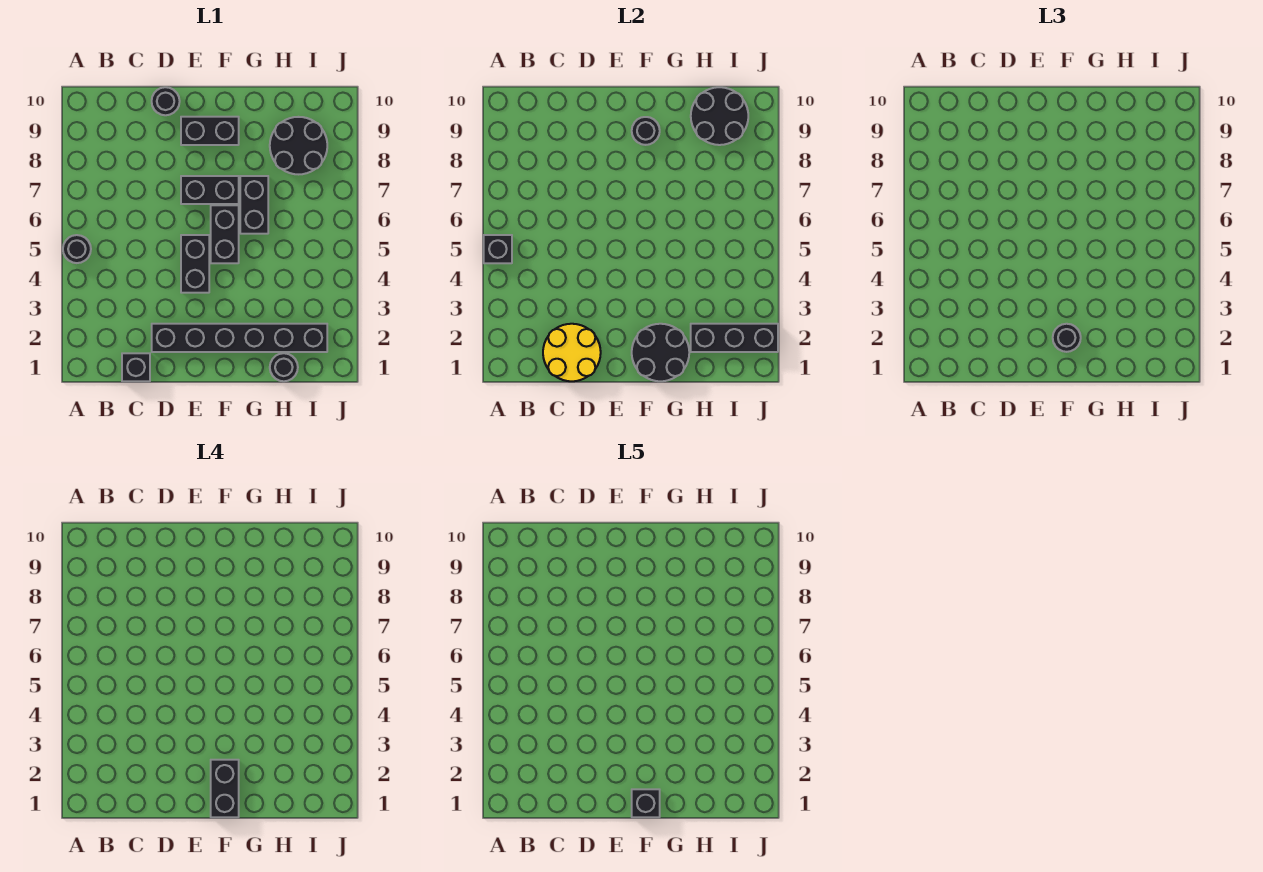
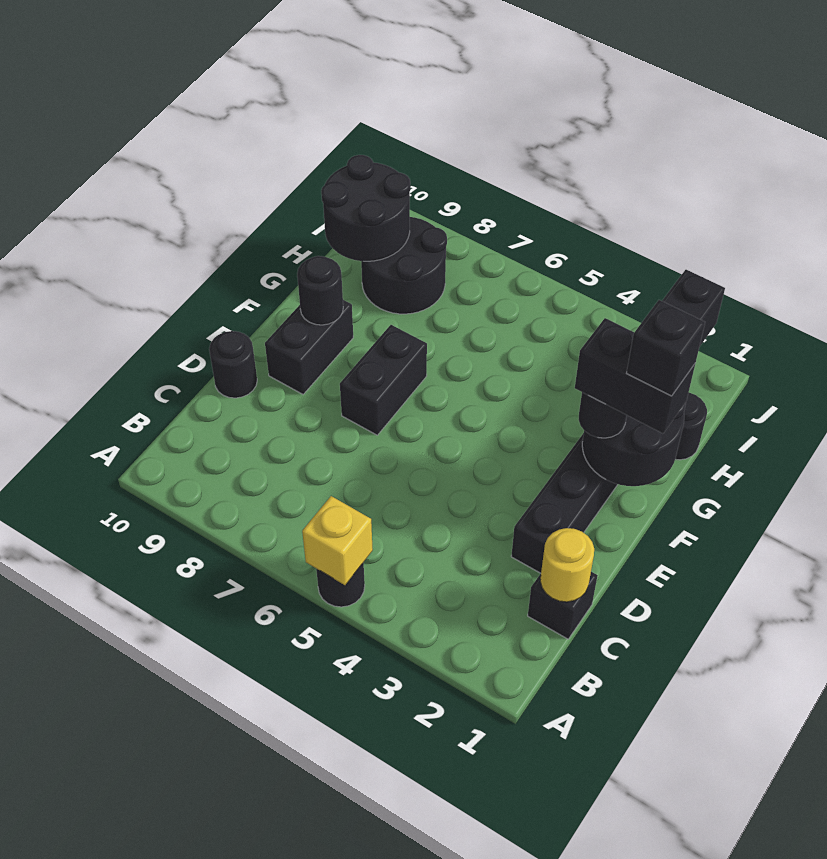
black 1x1 brick [484,235,512,263] -> yellow 1x1 brick [302,496,373,585]
yellow 2x2 round brick [543,324,601,381] -> yellow 1x1 round brick [540,528,594,602]
black 1x2 brick [181,235,209,293] -> none
black 1x2 brick [211,205,239,263] -> none
black 1x2 brick [240,176,268,234] -> none

